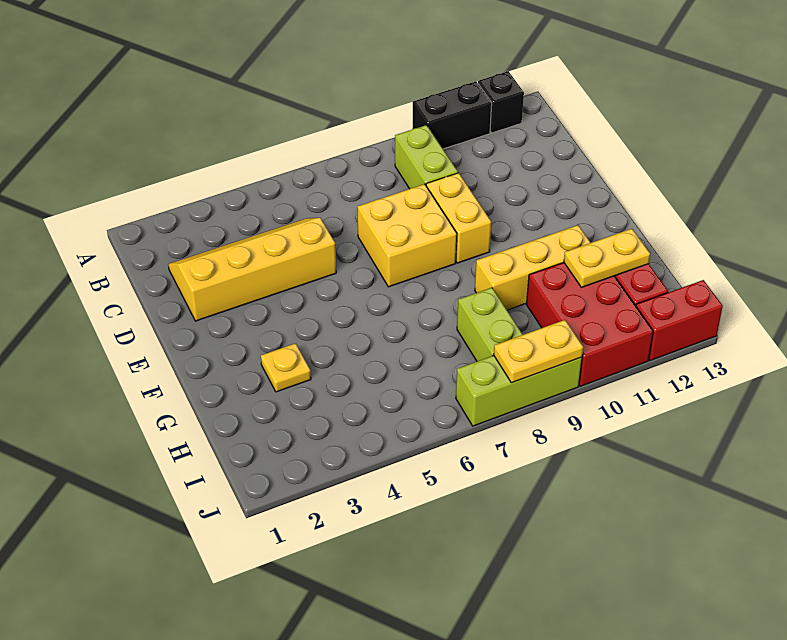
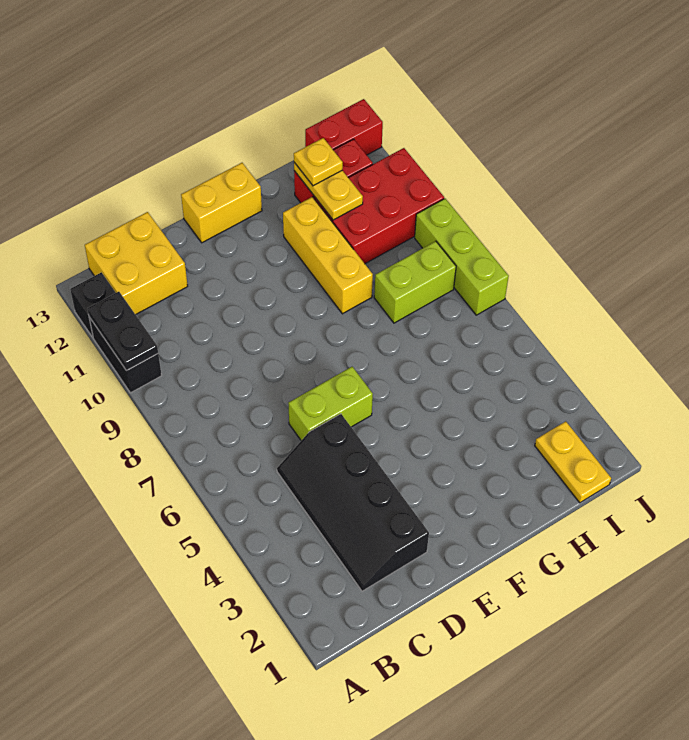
none -> black 1x2 plate [87,292,158,371]
lime 1x2 brick [395,125,458,189] -> lime 1x2 brick moved to [288,367,373,440]
yellow 2x4 slope [168,218,336,321] -> black 2x4 slope [277,414,429,591]
yellow 2x2 brick [357,184,457,287] -> yellow 2x2 brick moved to [85,212,188,315]
yellow 1x2 brick [426,173,491,263] -> yellow 1x2 brick moved to [181,163,262,243]
yellow 1x1 plate [261,343,311,392] -> yellow 1x1 plate moved to [294,138,343,186]
yellow 1x2 plate [494,320,583,383] -> yellow 1x2 plate moved to [535,421,611,503]
red 1x2 brick [636,280,723,360] -> red 1x2 brick turned to [305,99,383,155]

